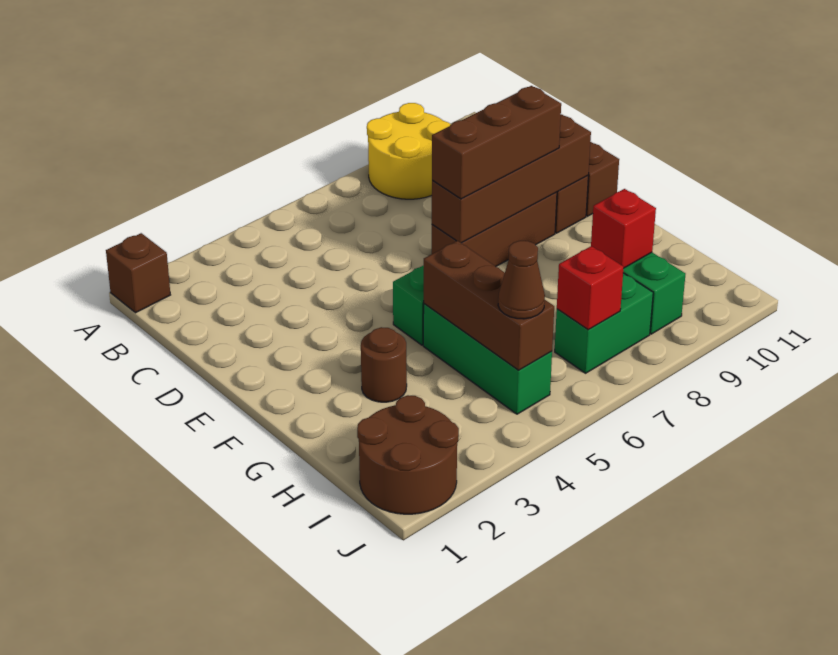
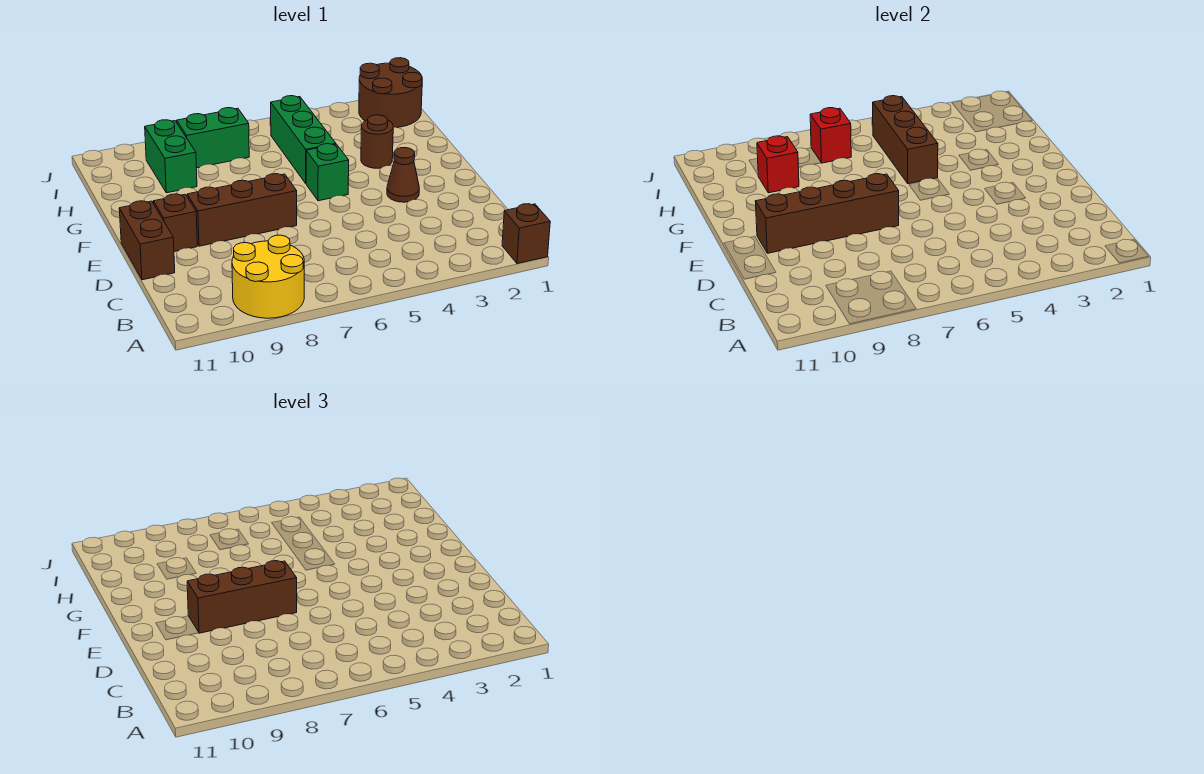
brown 1x1 cone [498,241,545,319] -> brown 1x1 cone moved to [387,148,419,202]

